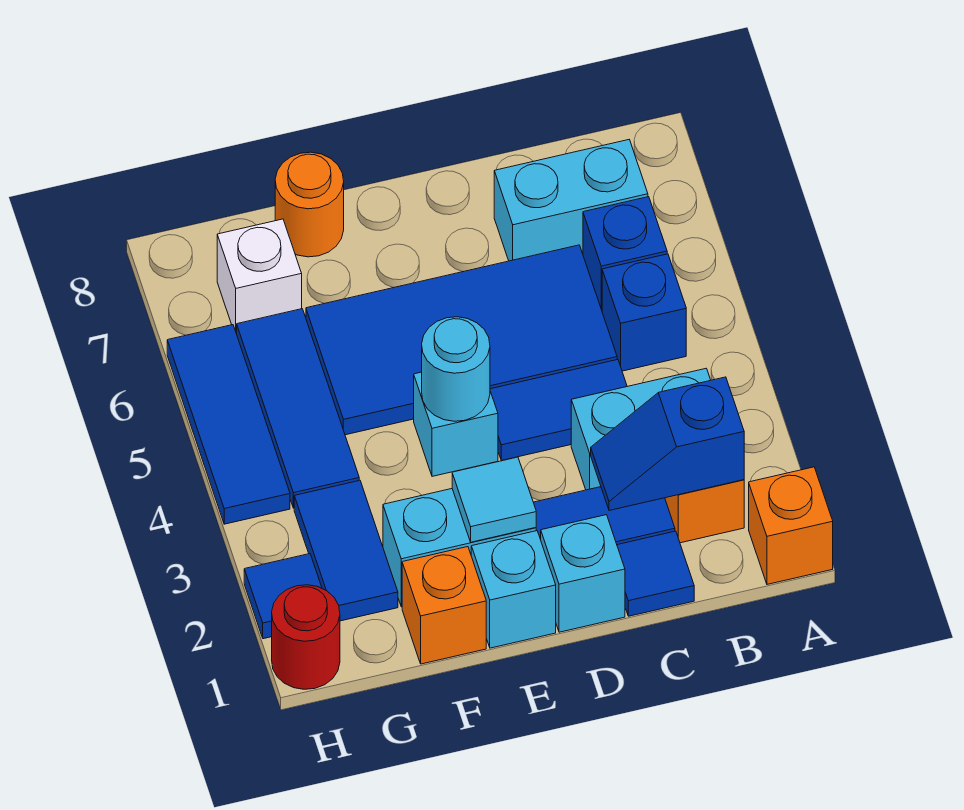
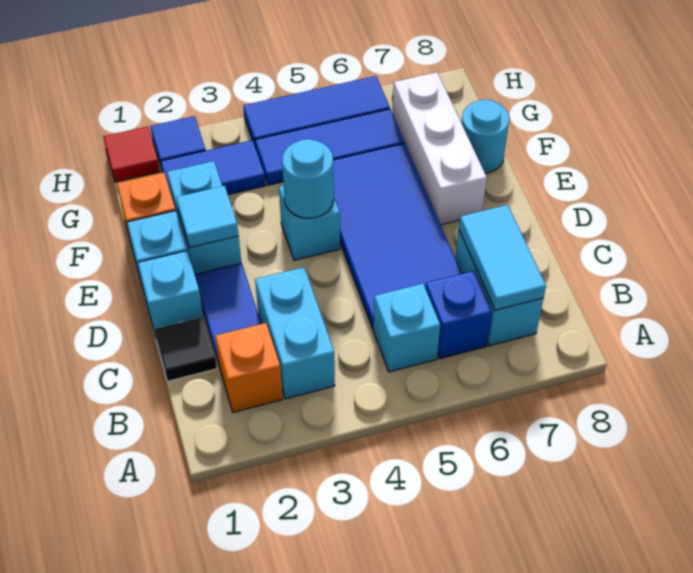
orange 1x1 brick [749,467,833,584] -> none
blue 1x2 slope [591,377,744,511] -> none
blue 1x1 brick [602,254,686,371] -> cyan 1x1 brick [373,284,440,372]
none -> cyan 1x2 tile [459,205,546,310]
blue 1x1 tile [617,531,694,616] -> black 1x1 tile [154,317,217,381]
blue 1x2 tile [490,359,627,461] -> none
orange 1x1 round brick [275,152,344,257] -> cyan 1x1 round brick [462,99,509,173]
white 1x1 brick [217,219,302,334] -> white 1x3 brick [393,72,487,225]
red 1x1 round brick [272,585,340,689] -> red 1x1 tile [103,127,160,182]

